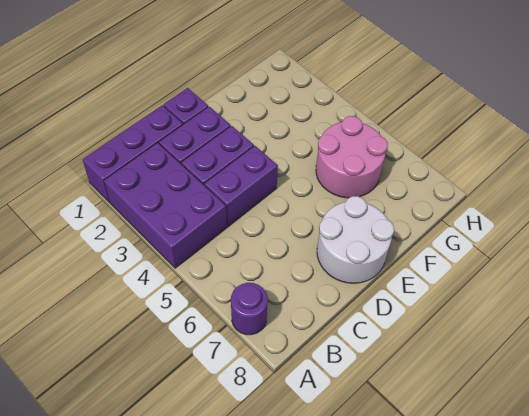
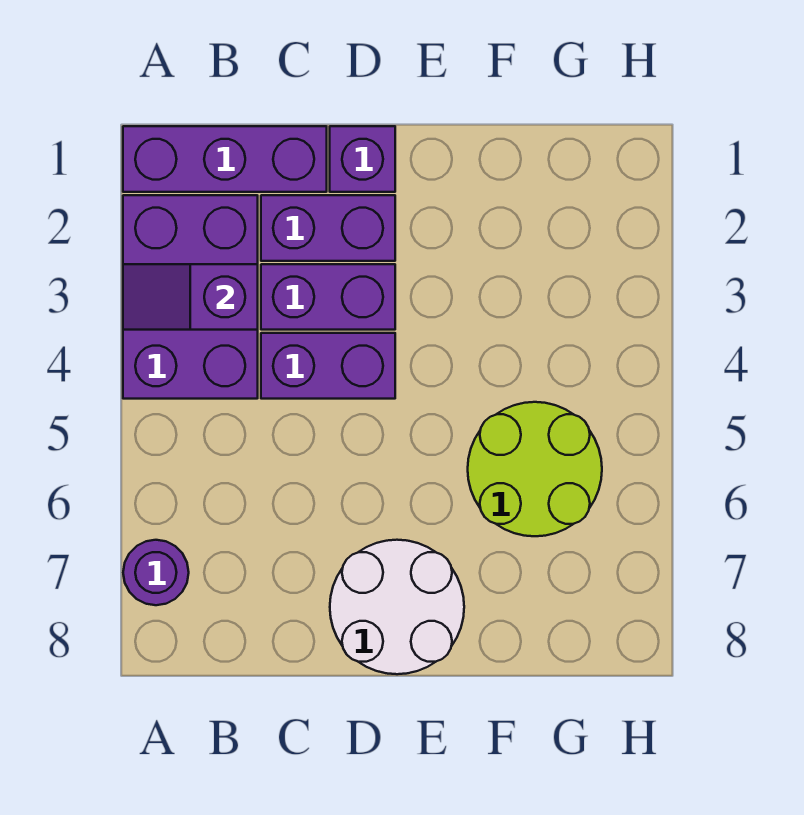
none -> purple 1x2 slope [123,264,258,330]
pink 2x2 round brick [316,116,388,198] -> lime 2x2 round brick [468,402,602,536]

